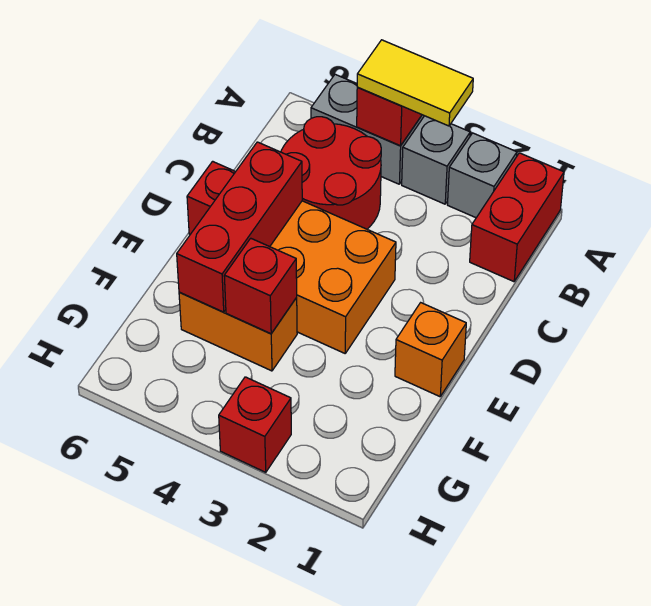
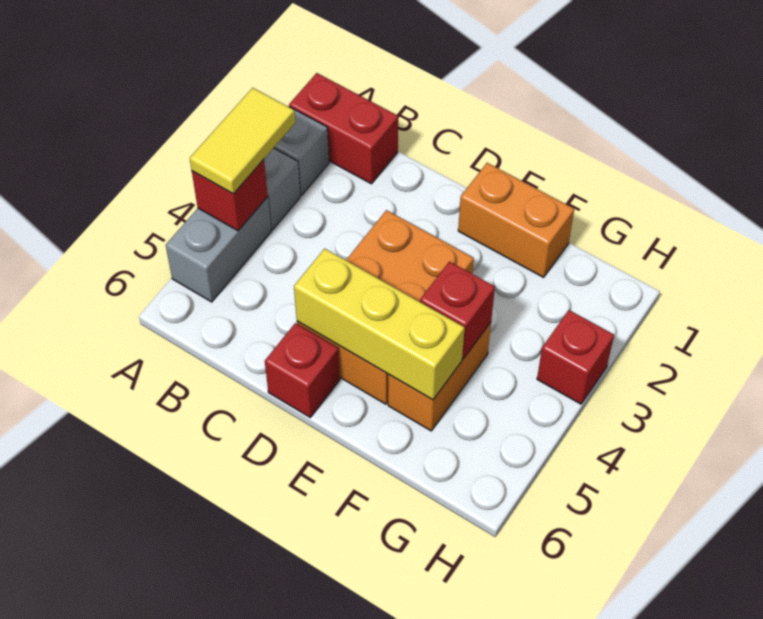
red 2x2 round brick [281,117,381,229] -> none
red 1x3 brick [177,142,302,312] -> yellow 1x3 brick [294,249,465,400]
orange 1x1 brick [395,303,466,397] -> orange 1x2 brick [458,163,574,277]

